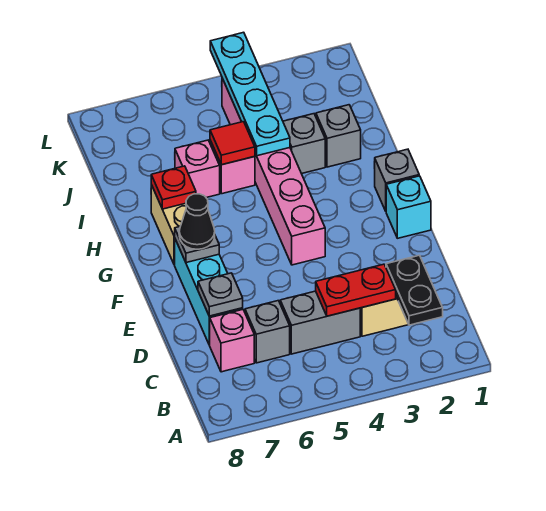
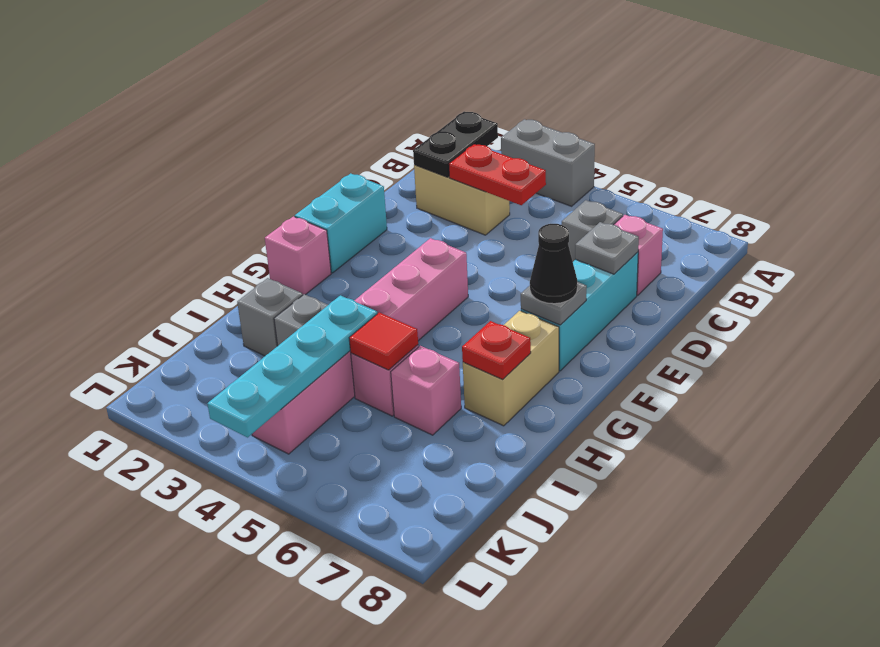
grey 1x2 brick [280,291,360,354] -> grey 1x2 brick moved to [501,119,595,206]
cyan 1x1 brick [386,176,431,238] -> cyan 1x2 brick [295,173,387,273]
grey 1x1 brick [374,149,419,211] -> pink 1x1 brick [265,216,331,295]

